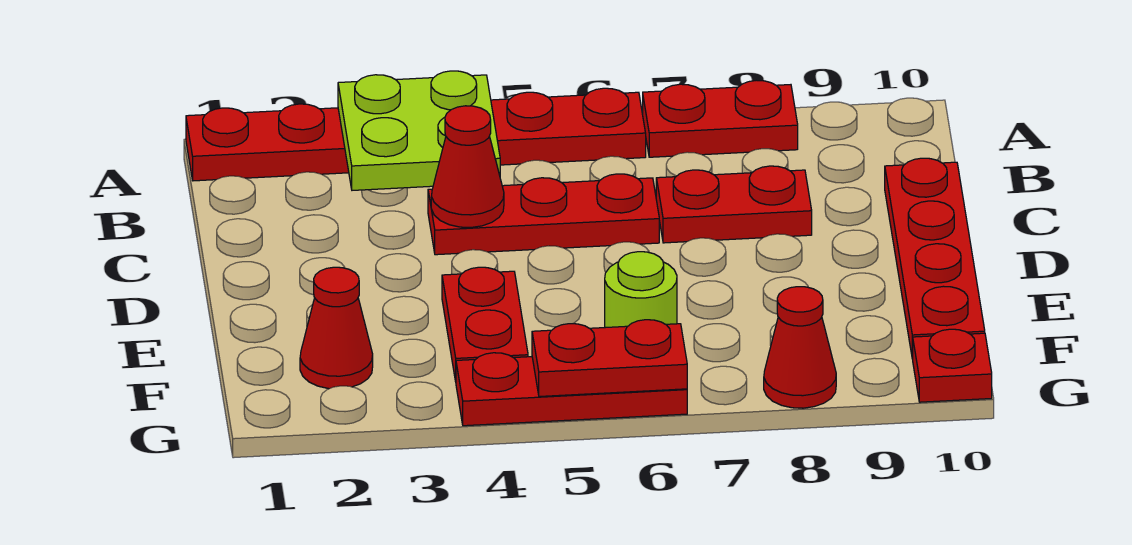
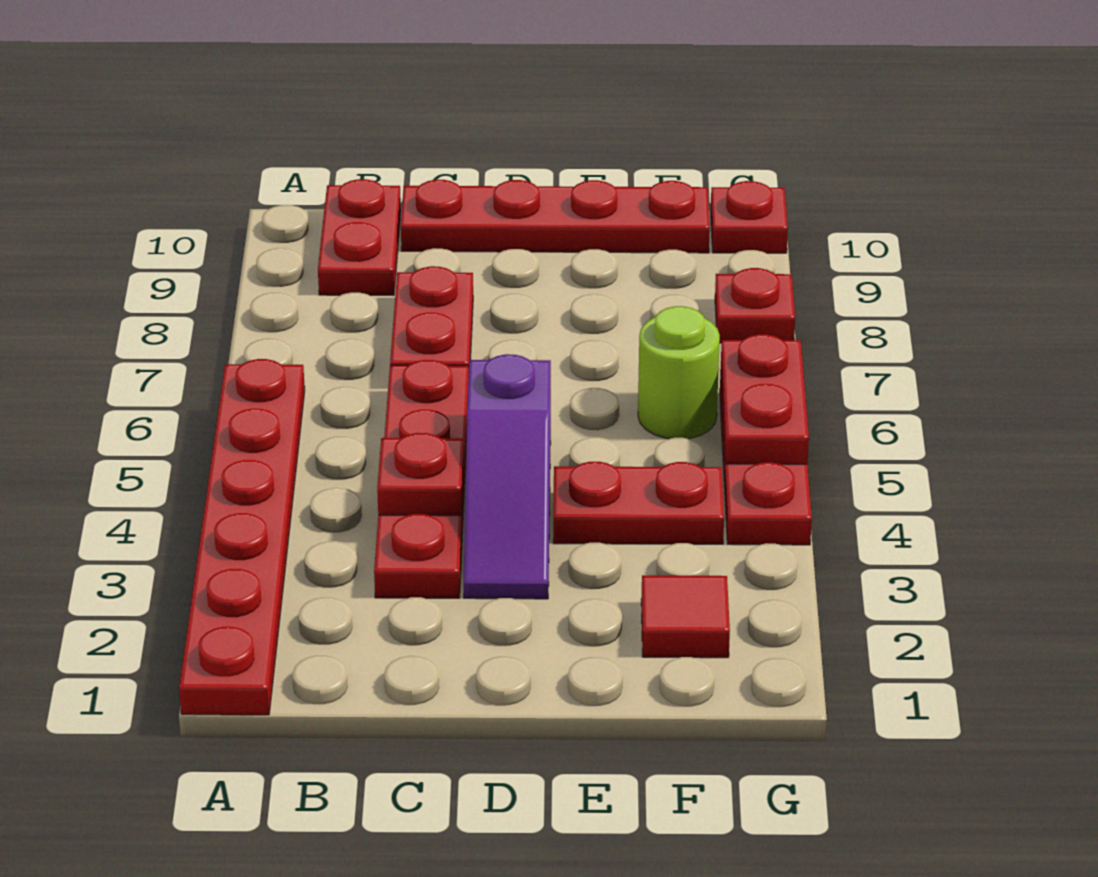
lime 2x2 plate [338,71,500,190] -> none
red 1x2 plate [643,80,798,157] -> red 1x2 plate moved to [318,179,401,296]
red 1x3 plate [428,174,659,255] -> red 1x4 plate [374,360,469,598]
red 1x1 cone [431,106,504,227] -> red 1x1 plate [377,433,464,516]
none -> purple 1x3 slope [464,354,551,599]
red 1x1 cone [300,267,373,389] -> red 1x1 tile [641,575,730,658]
red 1x1 cone [764,287,836,408] -> red 1x1 plate [715,268,795,343]

